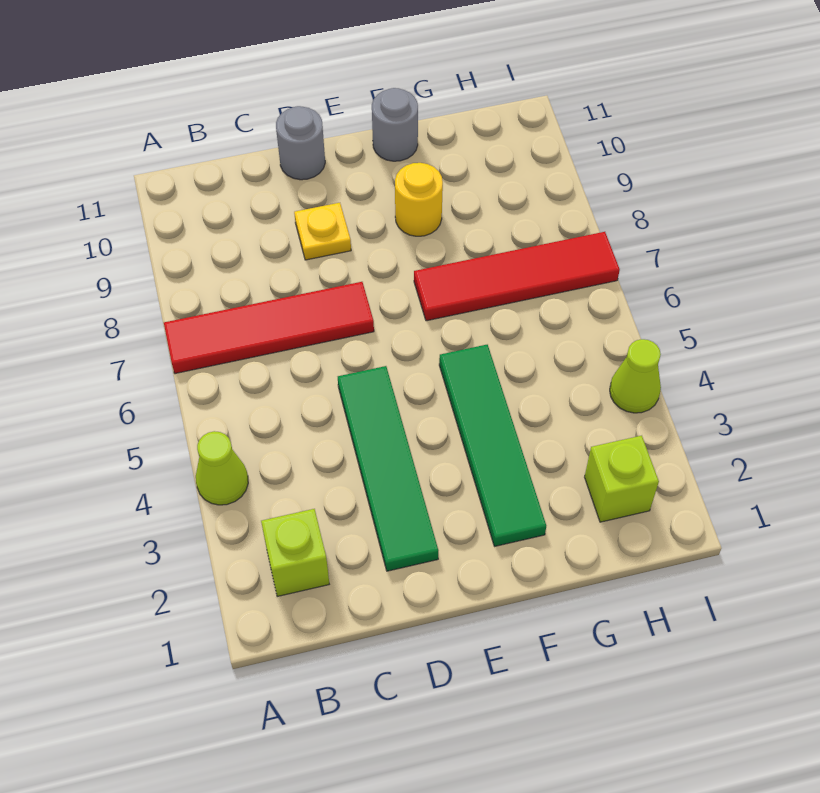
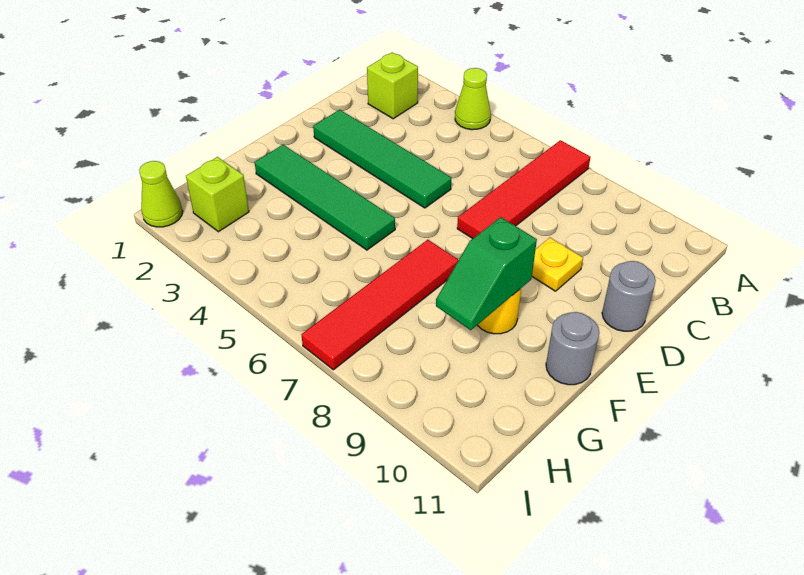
none -> green 1x2 slope [436,217,537,330]
lime 1x1 cone [610,339,661,413] -> lime 1x1 cone moved to [139,161,183,227]

